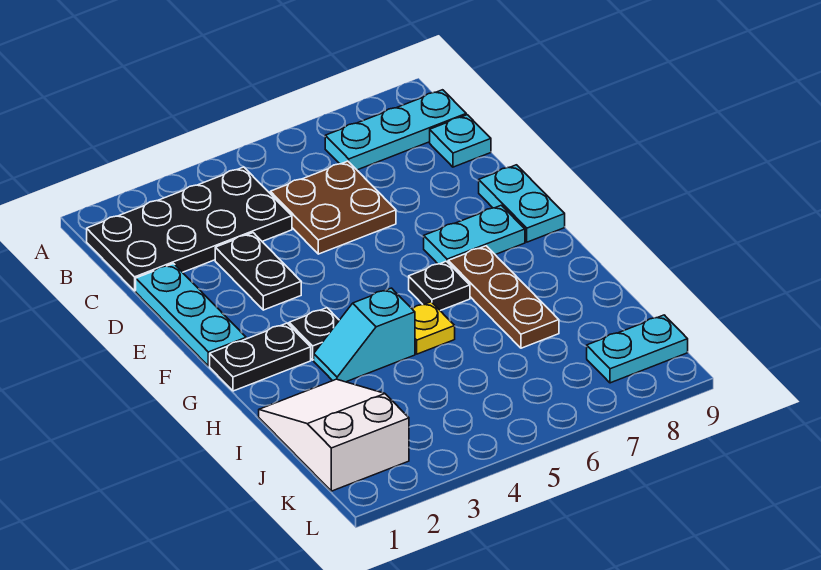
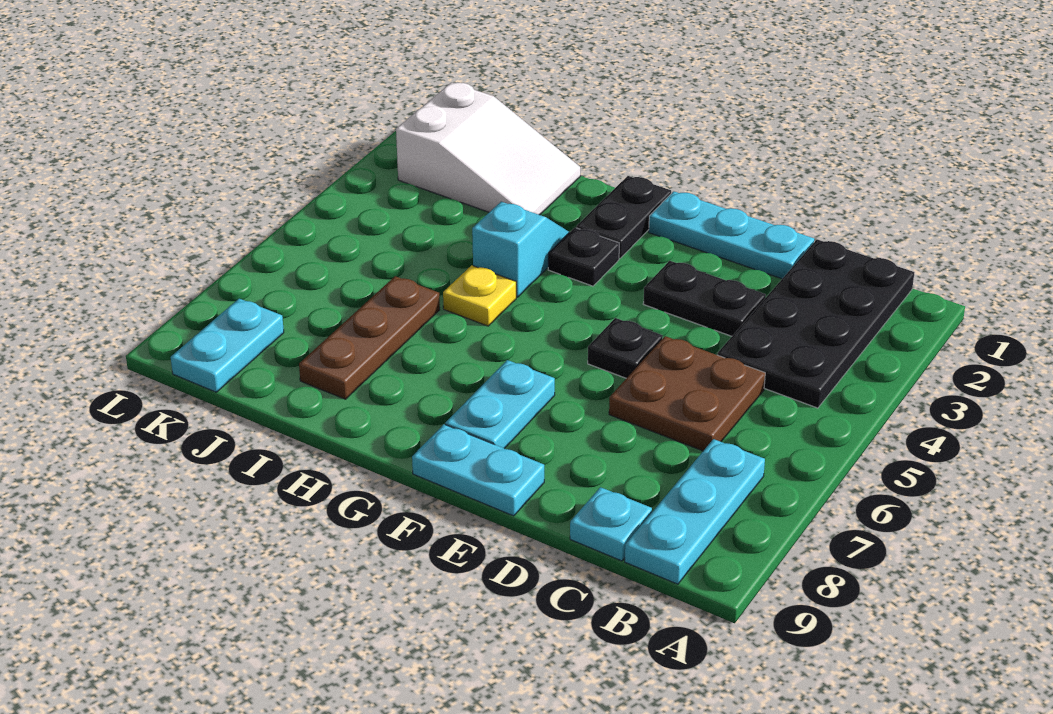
black 1x1 plate [409,261,470,311] -> black 1x1 plate moved to [588,318,663,378]
brown 1x3 plate [448,246,559,348] -> brown 1x3 plate turned to [299,276,440,399]

